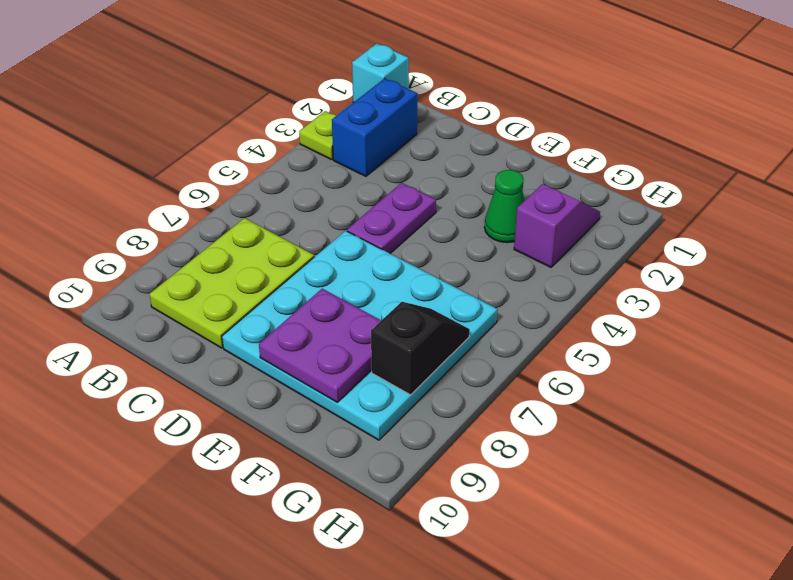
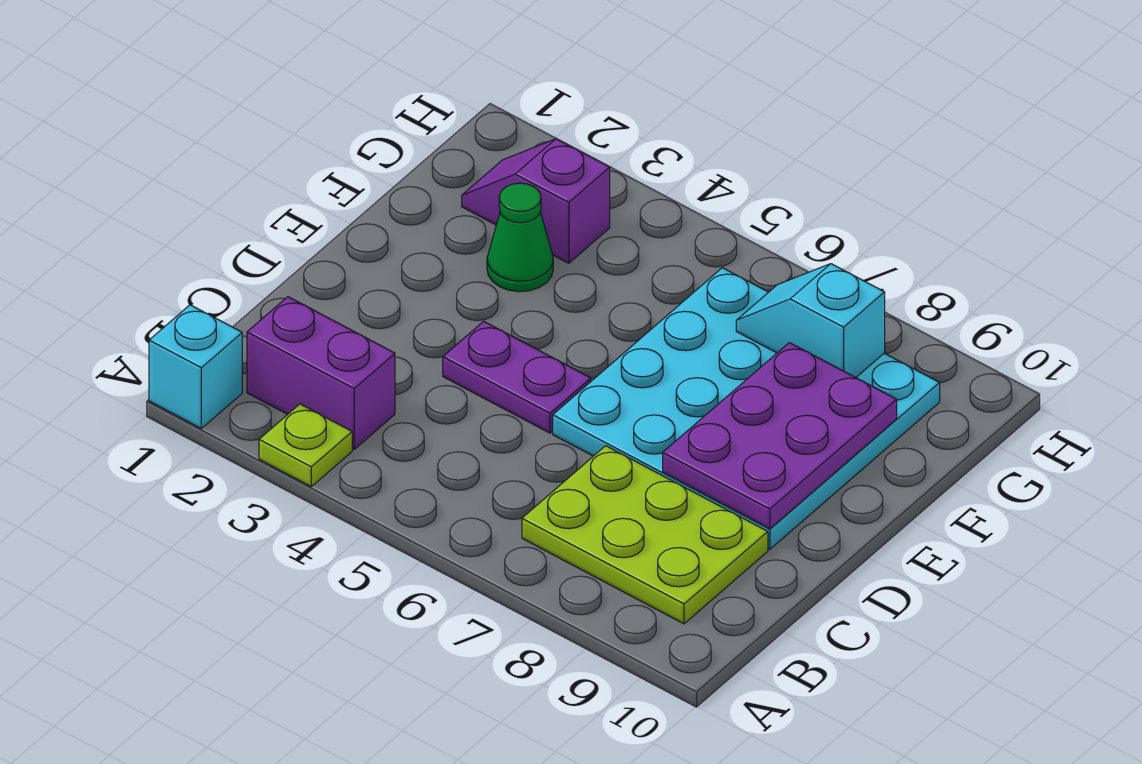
blue 1x2 brick [332,78,418,176] -> purple 1x2 brick [247,297,395,449]
purple 2x2 plate [259,289,381,402] -> purple 2x3 plate [663,343,897,529]
black 1x2 slope [371,302,470,395] -> cyan 1x2 slope [736,264,885,377]

